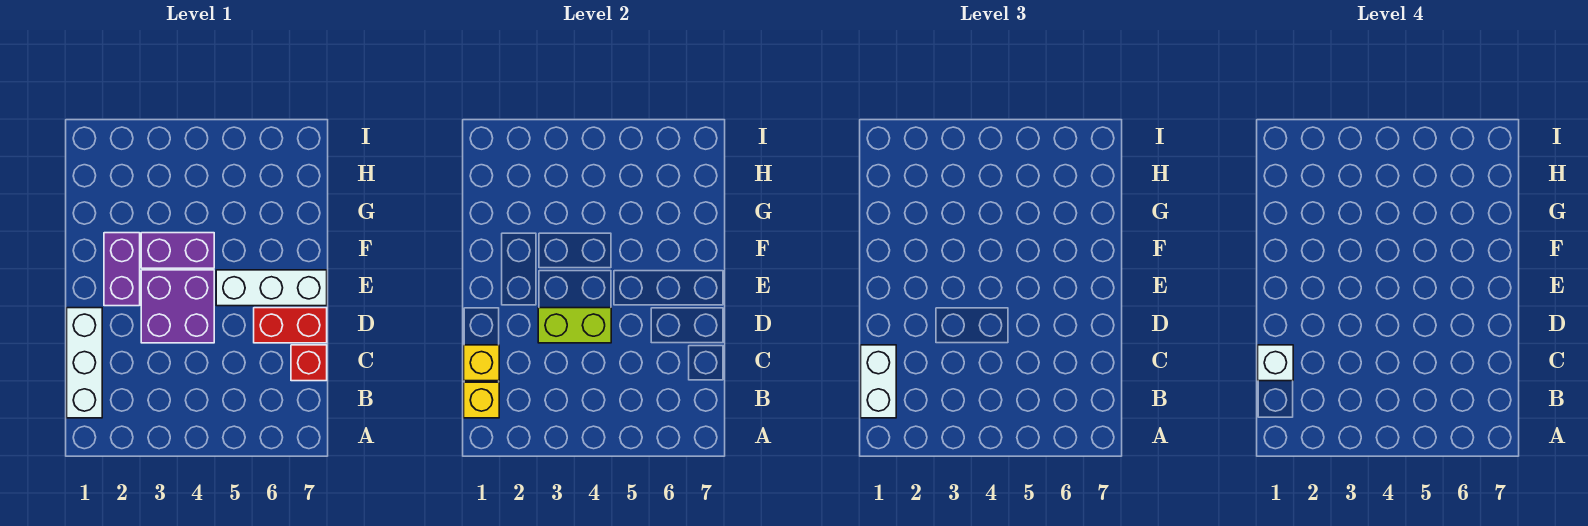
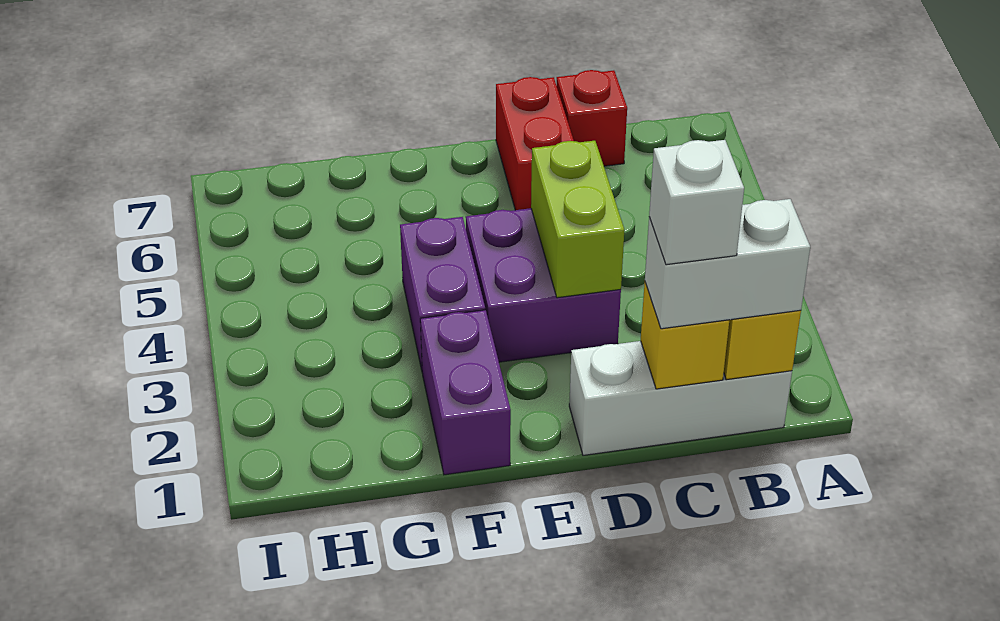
purple 1x2 brick [104,233,140,306] -> purple 1x2 brick turned to [420,310,511,475]
white 1x3 brick [216,270,327,306] -> none

